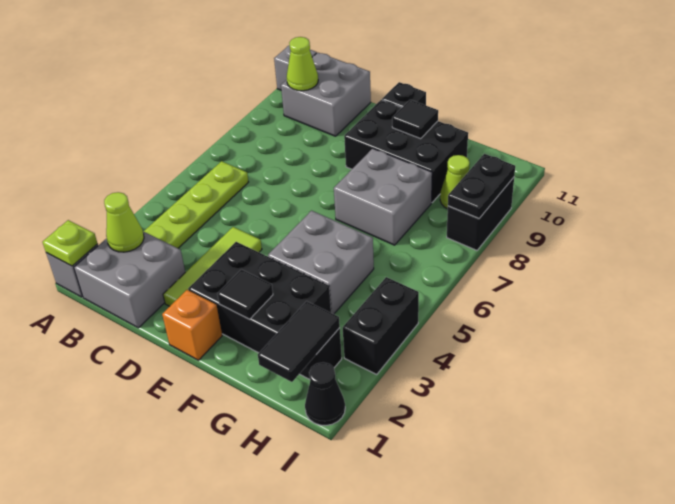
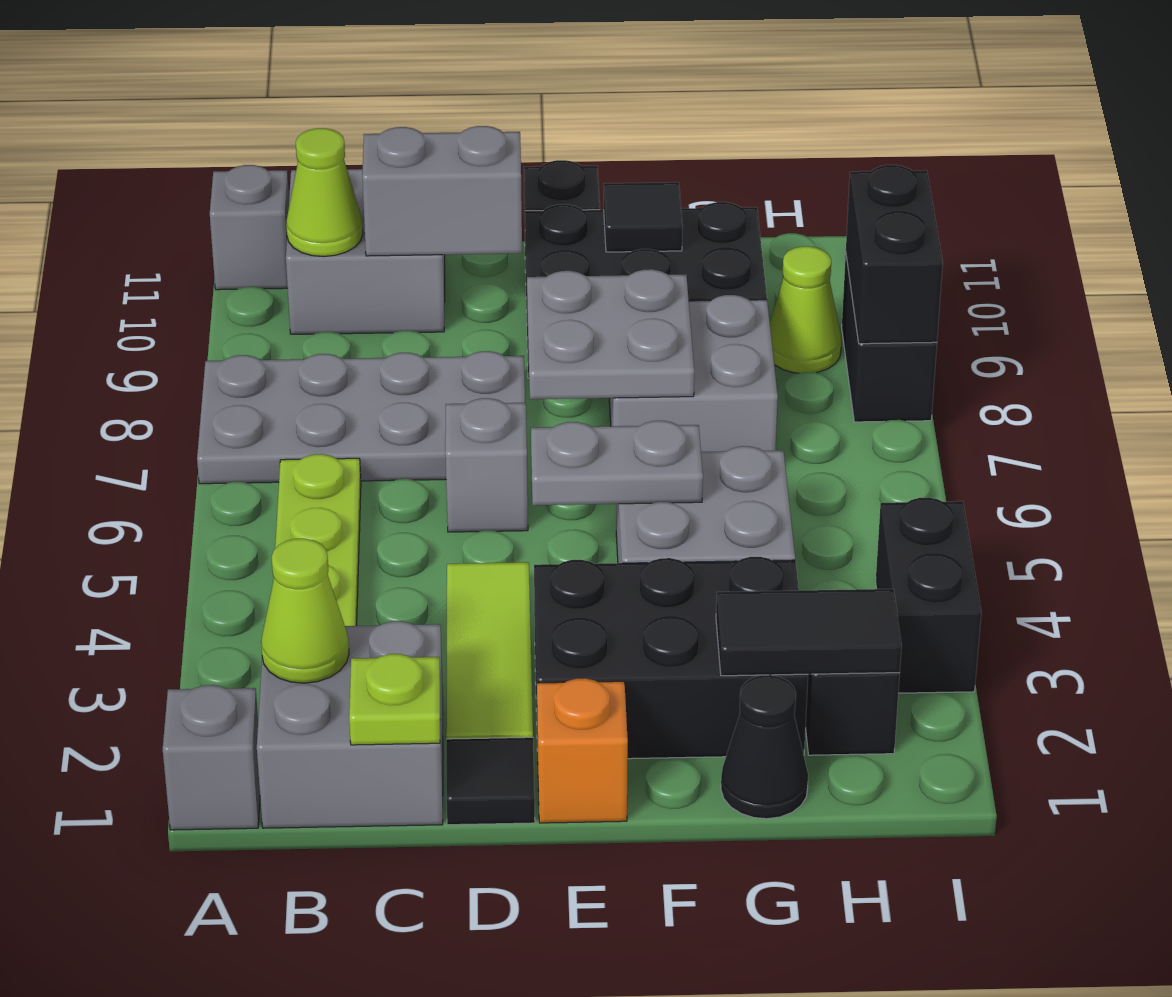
lime 1x1 plate [43,220,98,266] -> lime 1x1 plate moved to [349,654,440,745]
none -> grey 2x4 plate [197,351,525,484]
none -> grey 1x2 brick [362,126,522,256]
none -> grey 1x1 brick [445,398,528,532]
none -> grey 1x2 plate [531,421,703,505]
none -> grey 2x2 plate [527,269,694,399]
black 1x1 tile [217,269,273,319] -> black 1x1 tile moved to [446,737,535,825]
black 1x2 tile [258,301,340,382] -> black 1x2 tile turned to [716,589,902,676]
black 1x1 cone [305,362,345,426] -> black 1x1 cone moved to [721,675,808,819]
black 1x2 plate [448,154,515,218] -> black 1x2 brick [846,165,943,344]

